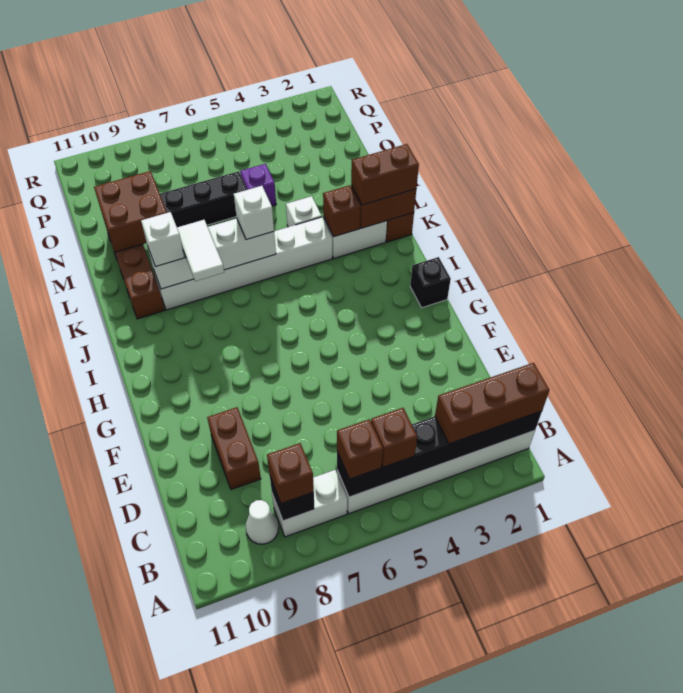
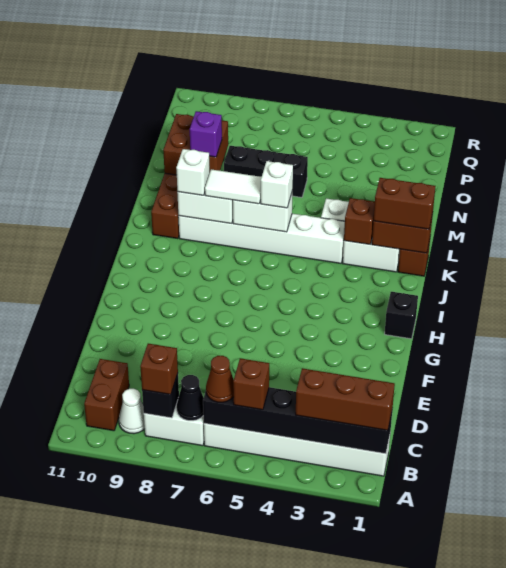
brown 1x1 brick [337,419,383,479] -> brown 1x1 cone [206,356,234,402]
none -> black 1x1 cone [177,375,204,421]
brown 1x2 brick [207,407,261,489] -> brown 1x2 brick moved to [84,359,129,431]
white 1x2 tile [177,220,224,281] -> white 1x2 tile turned to [205,169,261,204]
purple 1x1 brick [240,164,276,206] -> purple 1x1 brick moved to [190,111,222,157]

